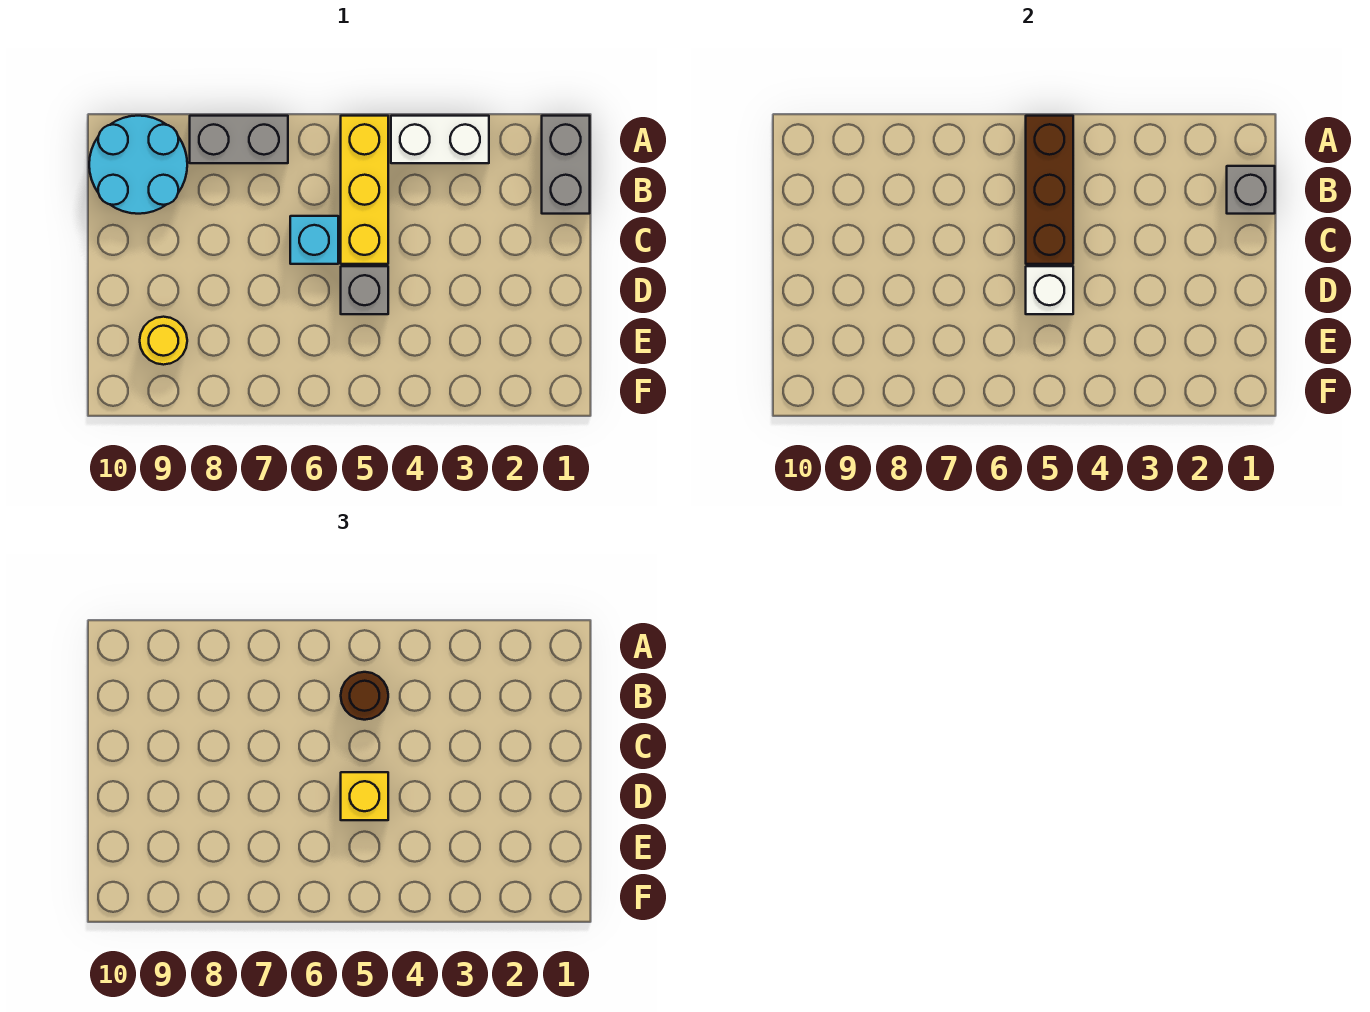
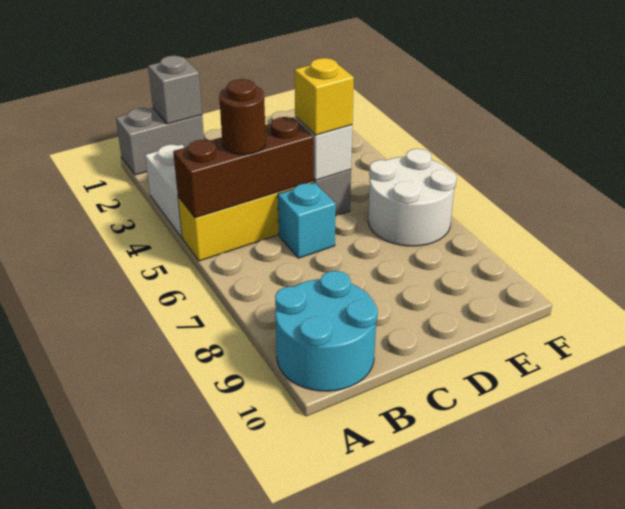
grey 1x2 brick [190,116,288,163] -> none
none -> white 2x2 round brick [368,149,457,246]
yellow 1x1 round brick [140,317,187,365] -> none

